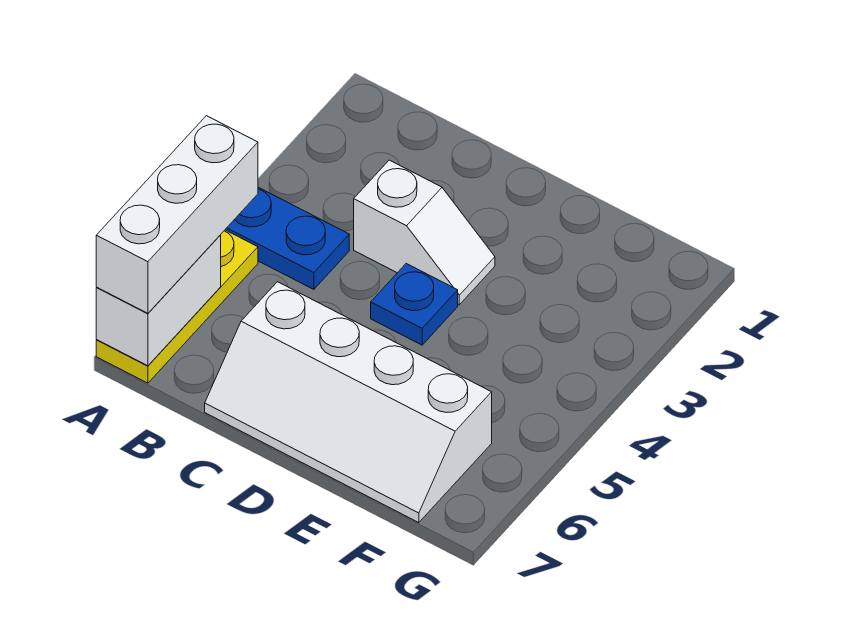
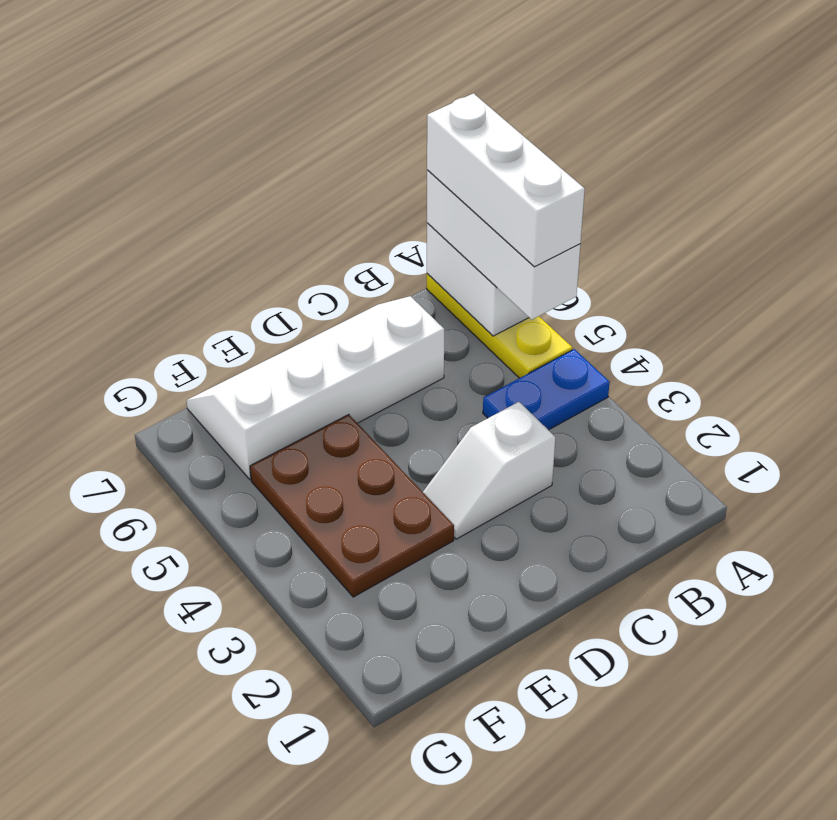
none -> white 1x3 brick [427,93,585,267]
blue 1x1 plate [371,264,458,345] -> none
none -> brown 2x3 plate [250,415,454,597]

